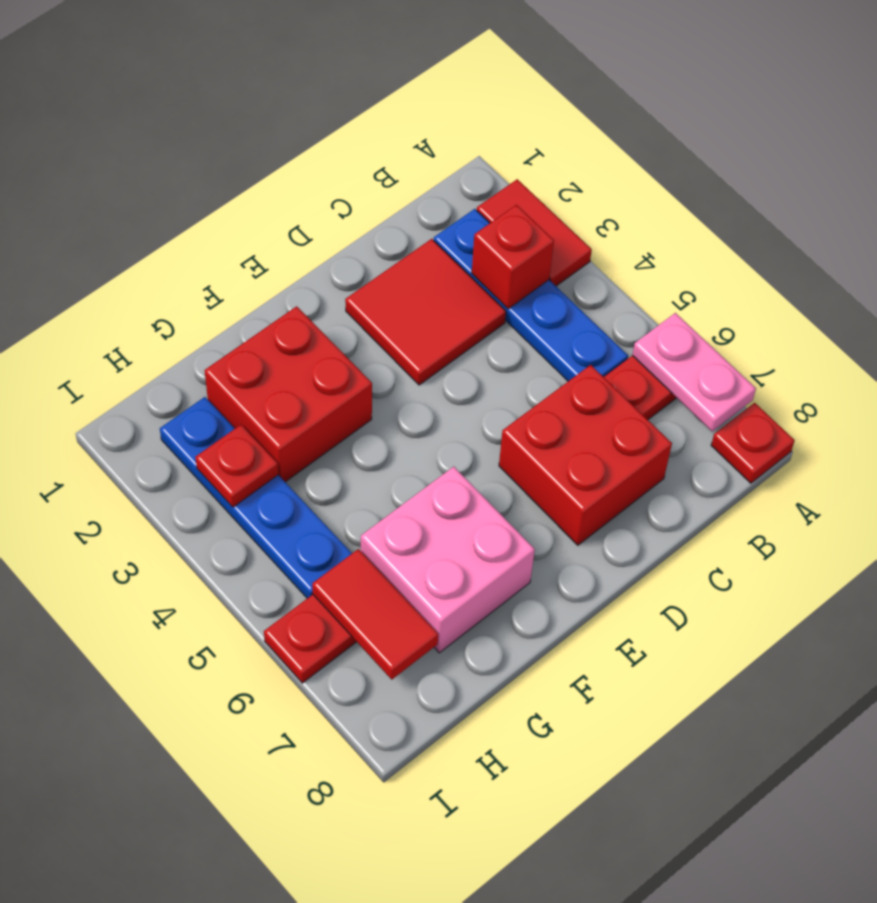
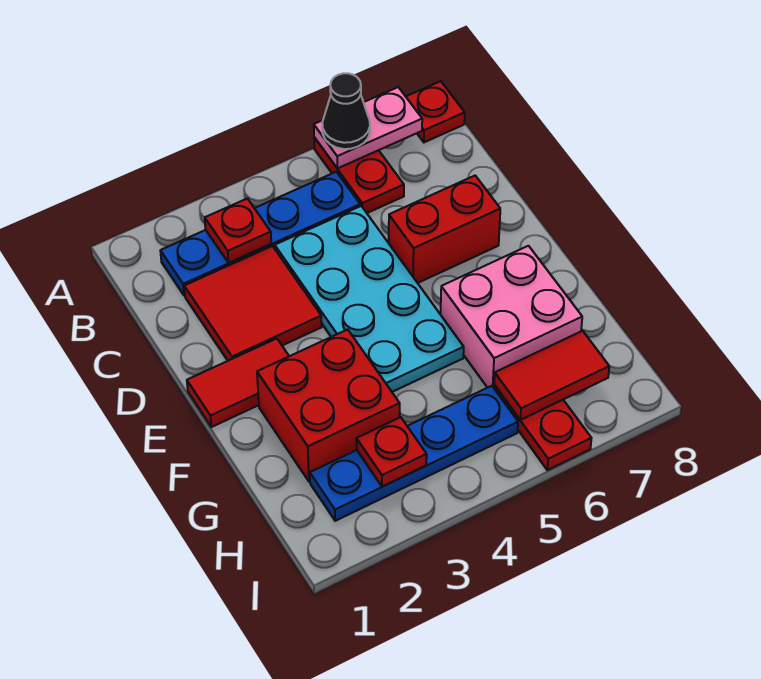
red 1x2 tile [477,179,592,286] -> red 1x2 tile moved to [187,339,289,427]
none -> black 1x1 cone [322,73,370,149]
red 1x1 brick [472,205,554,309] -> red 1x1 plate [205,199,271,263]
none -> cyan 2x4 plate [275,206,464,392]
red 2x2 brick [499,365,672,545] -> red 1x2 brick [389,176,500,283]

